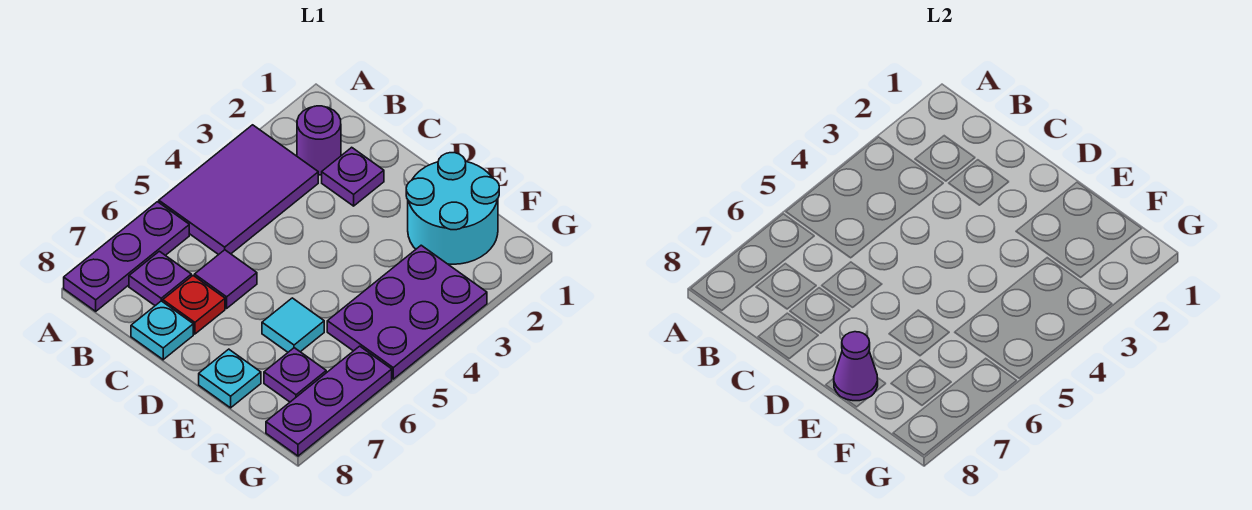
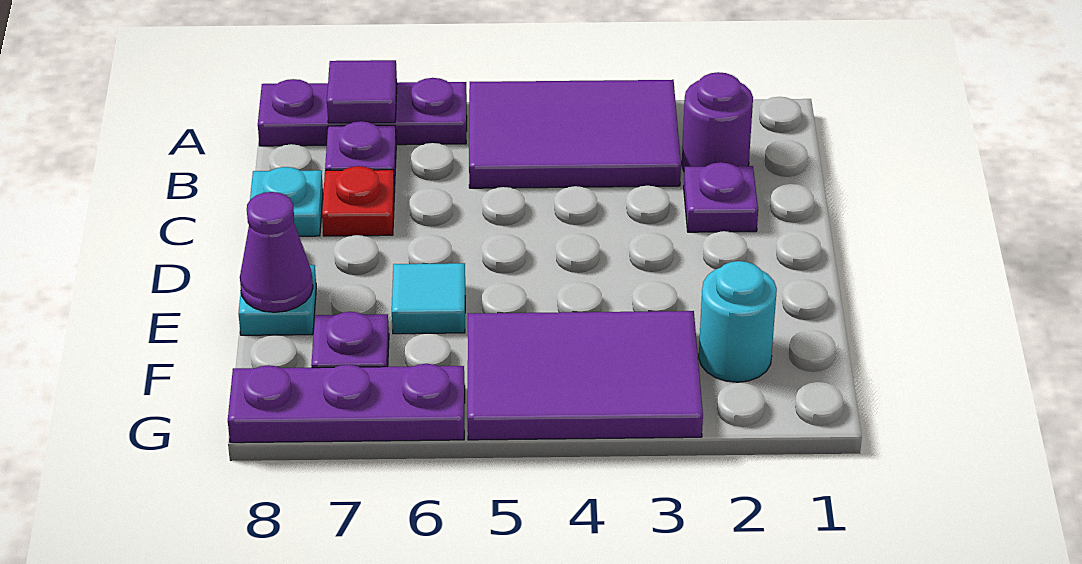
purple 1x1 tile [195,250,257,308] -> purple 1x1 tile moved to [327,60,397,123]
cyan 2x2 round brick [406,153,499,264] -> cyan 1x1 round brick [699,261,777,382]
purple 2x3 plate [327,245,487,379] -> purple 2x3 tile [467,311,703,440]

